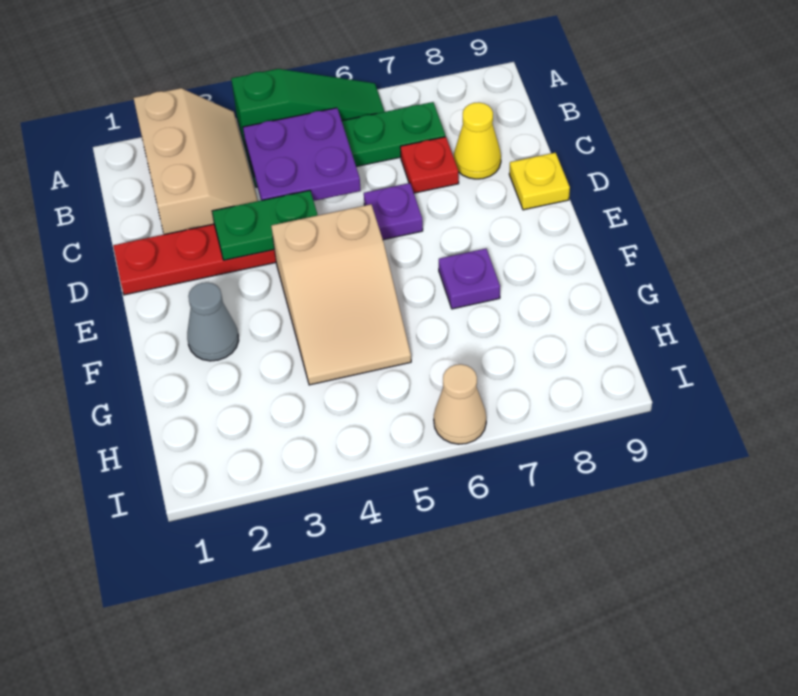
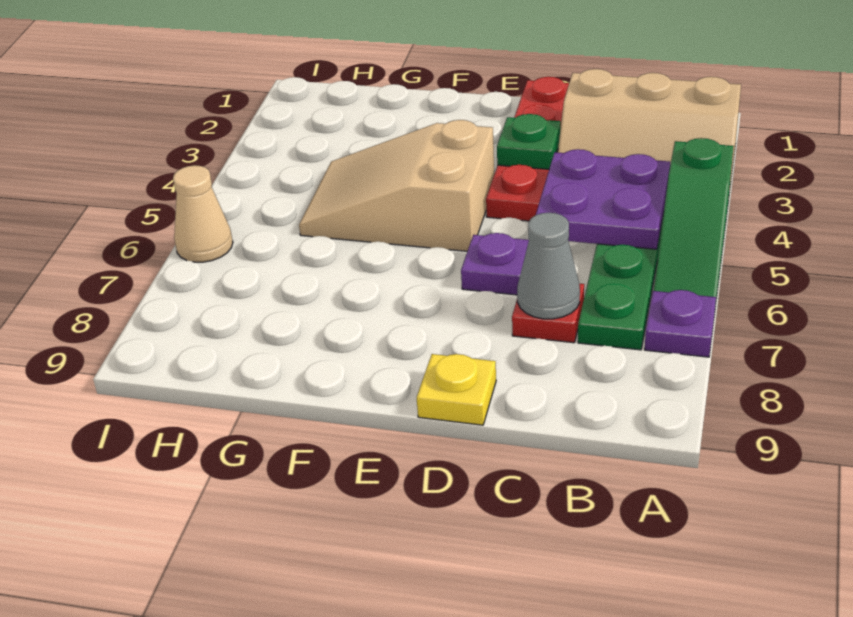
yellow 1x1 cone [454,102,501,179] -> none
green 1x2 plate [212,190,318,260] -> green 1x1 plate [497,114,561,169]
grey 1x1 cone [187,282,239,361] -> grey 1x1 cone moved to [517,213,580,319]
purple 1x1 plate [439,249,500,309] -> purple 1x1 plate moved to [645,290,716,357]

